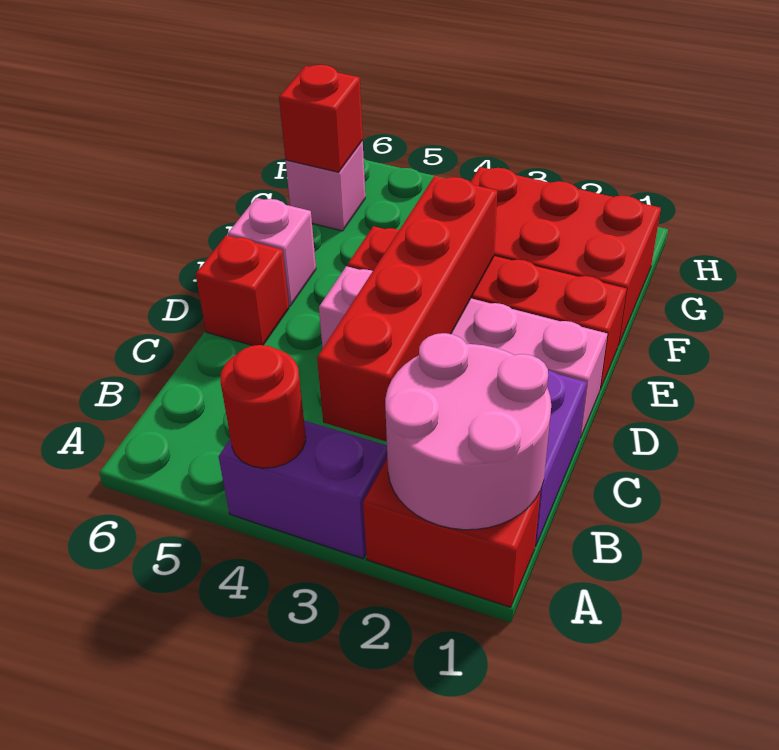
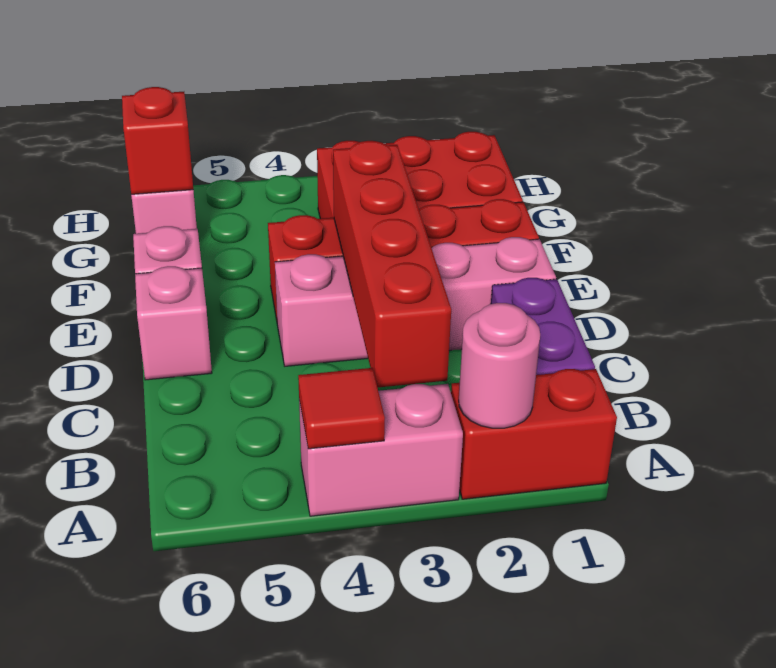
pink 2x2 round brick [385,333,551,530] -> pink 1x1 round brick [459,303,540,428]
purple 1x2 brick [219,421,387,558] -> pink 1x2 brick [299,384,463,516]
red 1x1 round brick [220,345,306,468] -> red 1x1 tile [298,368,385,449]
red 1x1 brick [196,235,289,346] -> pink 1x1 brick [135,266,212,380]

